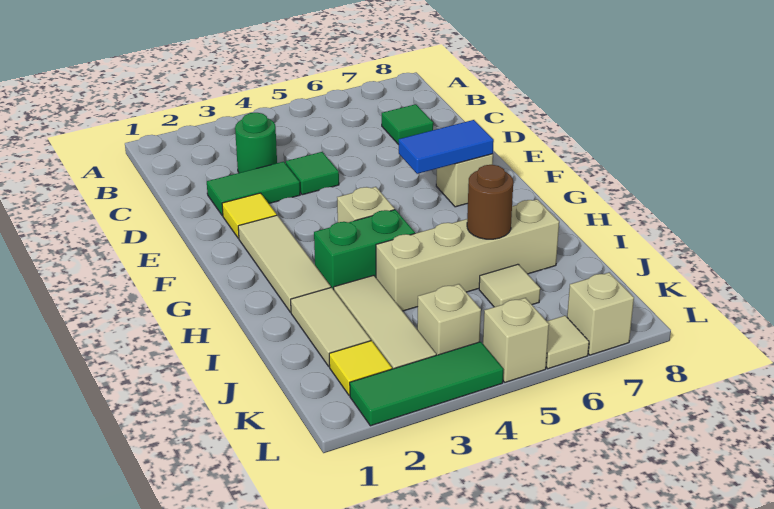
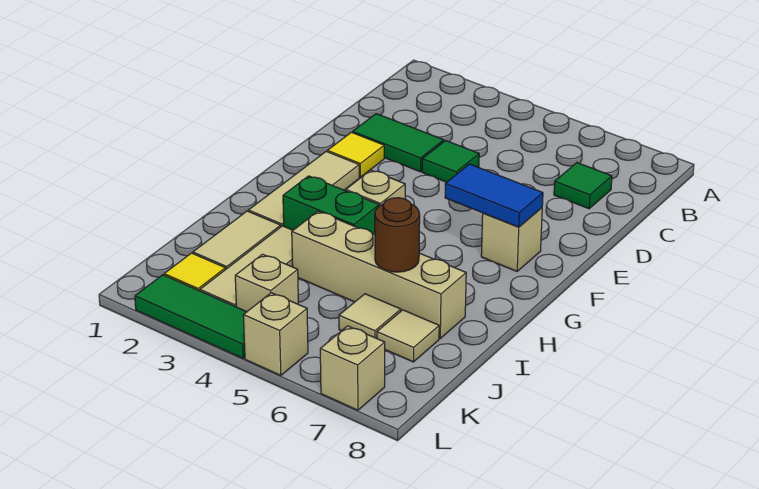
green 1x1 round brick [235,113,277,173] -> none
tan 1x1 tile [546,316,589,369] -> tan 1x1 tile moved to [377,310,439,362]

